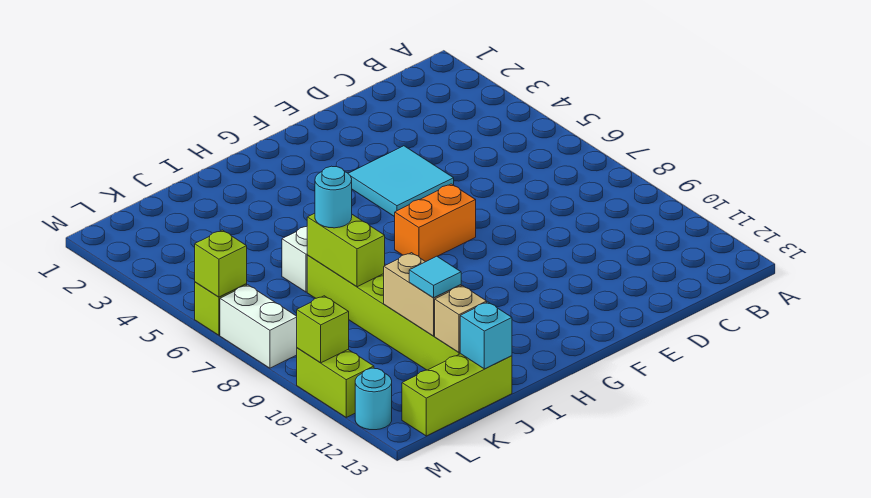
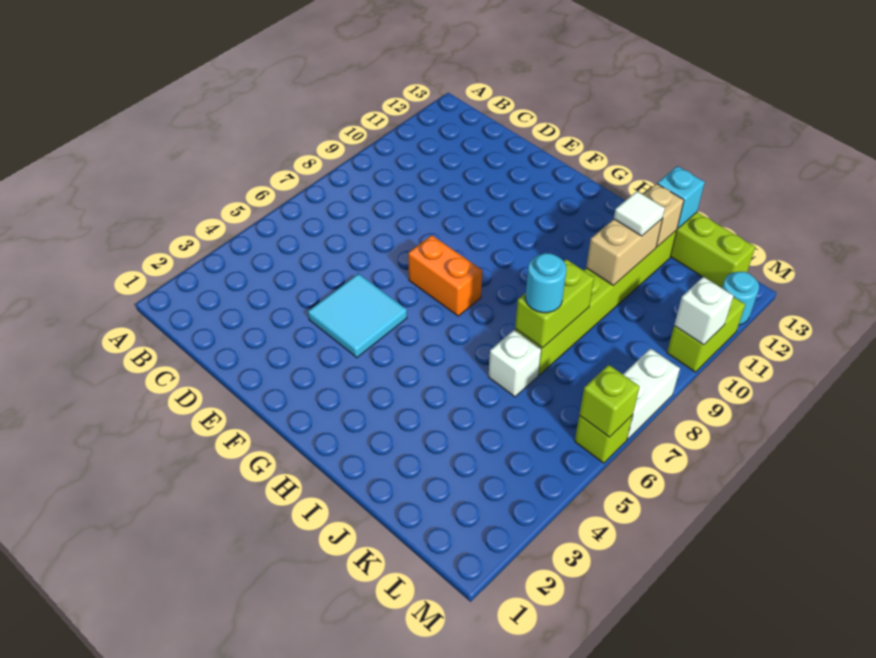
cyan 1x1 tile [409,256,461,298] -> white 1x1 tile [614,191,665,236]
lime 1x1 brick [297,296,349,363] -> white 1x1 brick [674,277,734,345]

